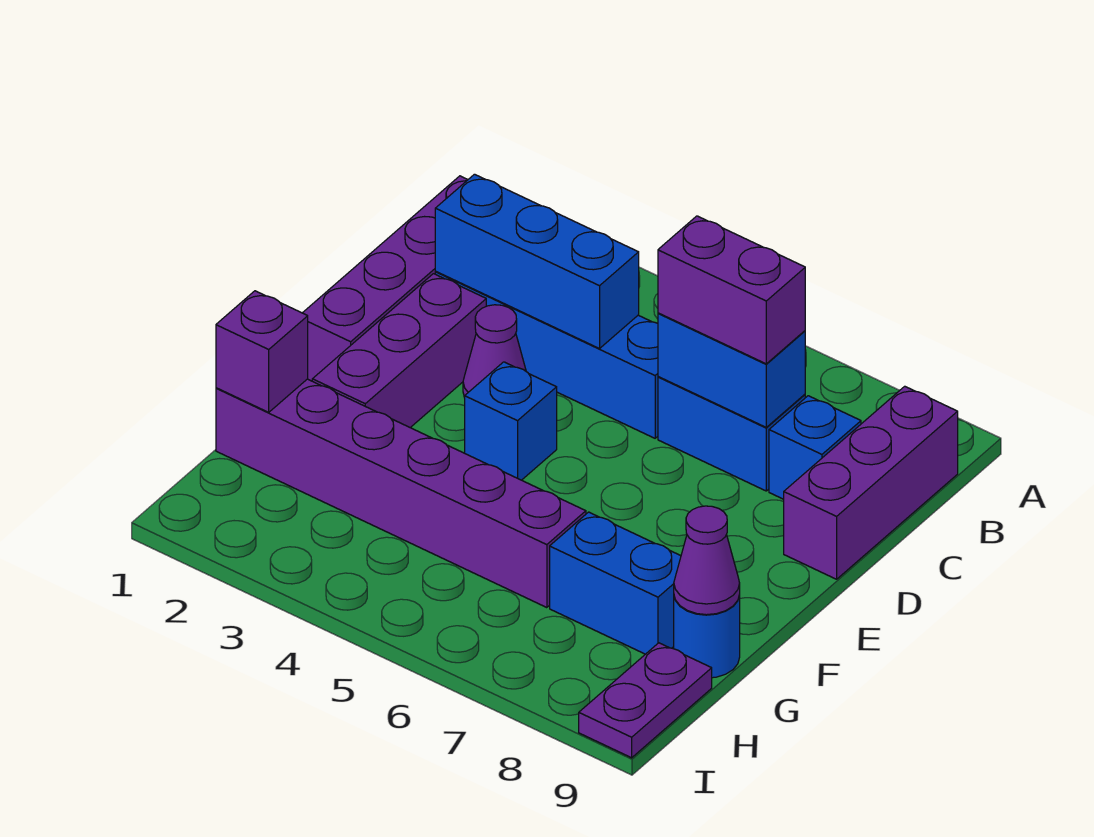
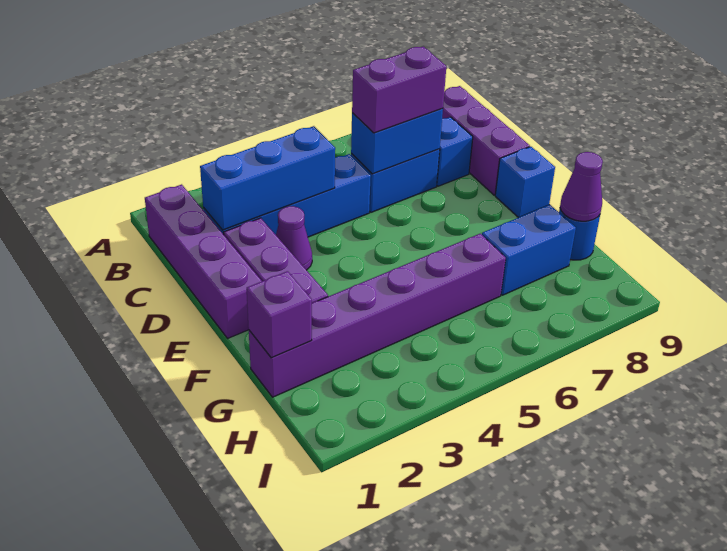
blue 1x1 brick [465,362,557,480] -> blue 1x1 brick moved to [495,147,555,217]
purple 1x2 plate [579,643,712,758] -> none

